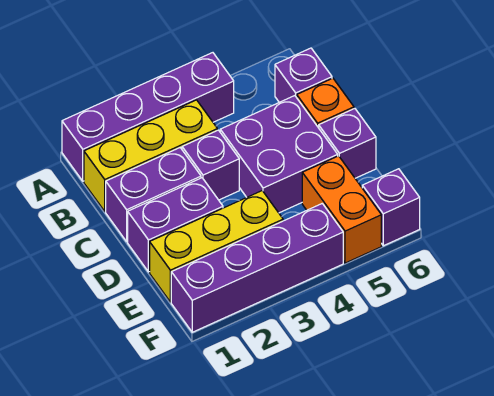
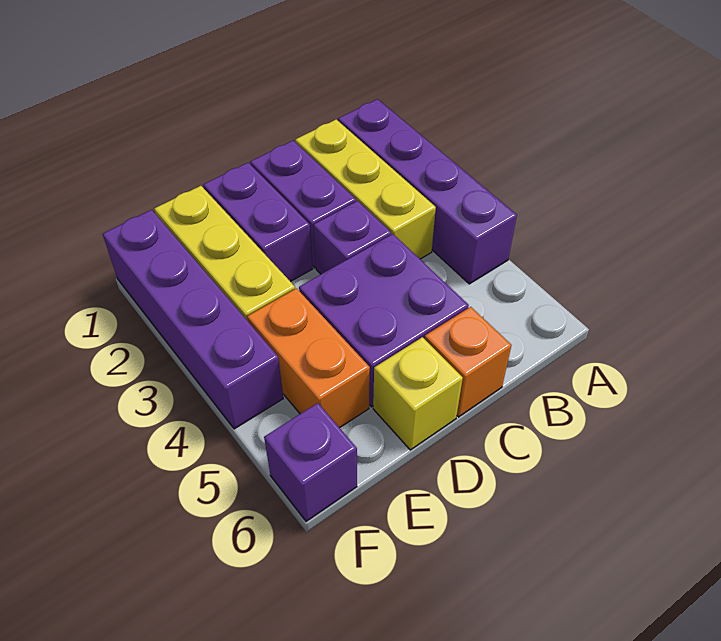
purple 1x1 brick [275,48,332,102] -> none
purple 1x1 brick [319,109,376,178] -> yellow 1x1 brick [373,337,463,450]
orange 1x2 brick [302,156,381,263] -> orange 1x2 brick turned to [247,288,370,428]

